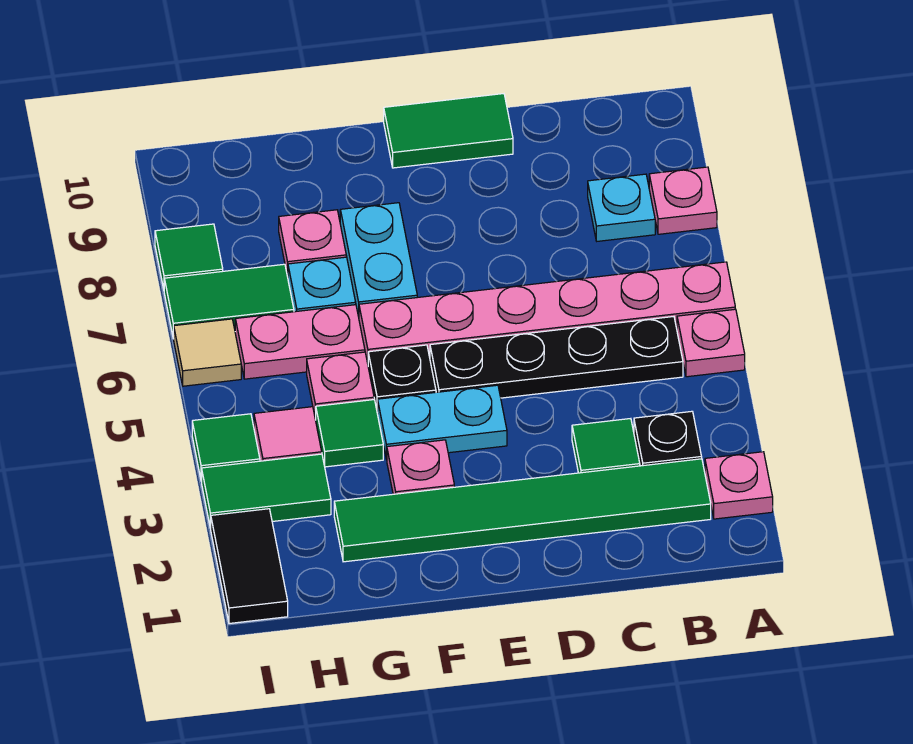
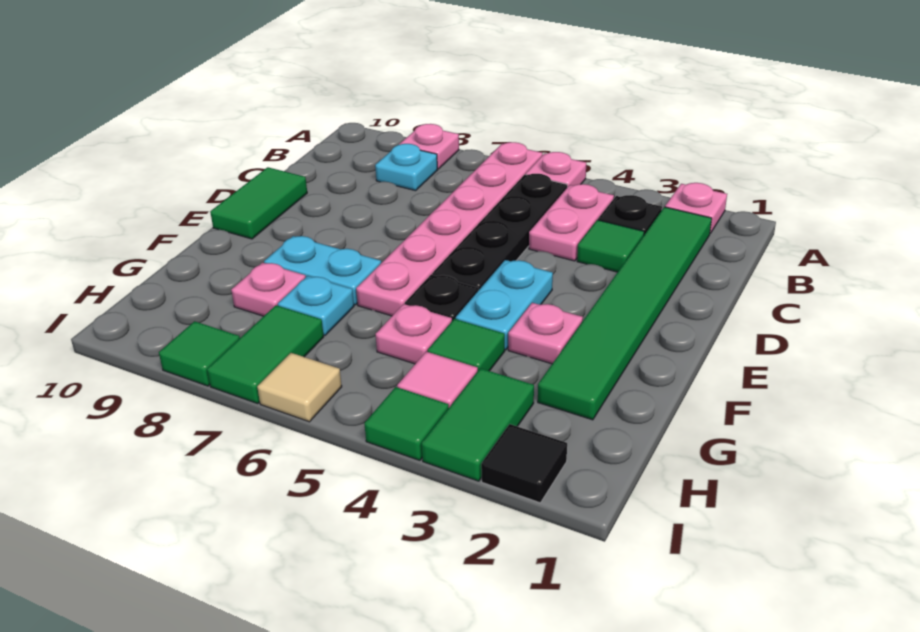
pink 1x2 plate [235,305,365,379] -> pink 1x2 plate moved to [529,184,614,261]
black 1x2 tile [211,509,288,623] -> black 1x1 tile [481,424,567,503]

